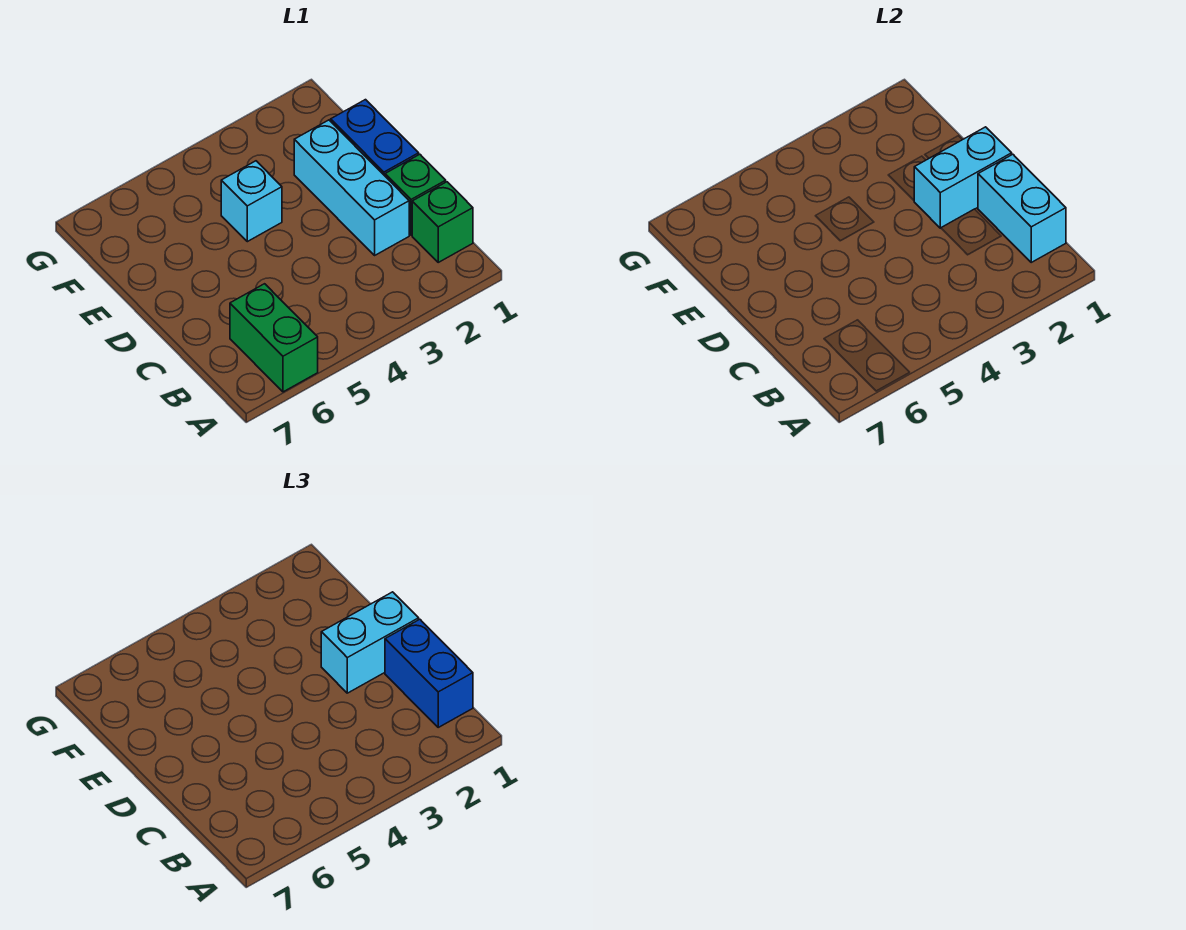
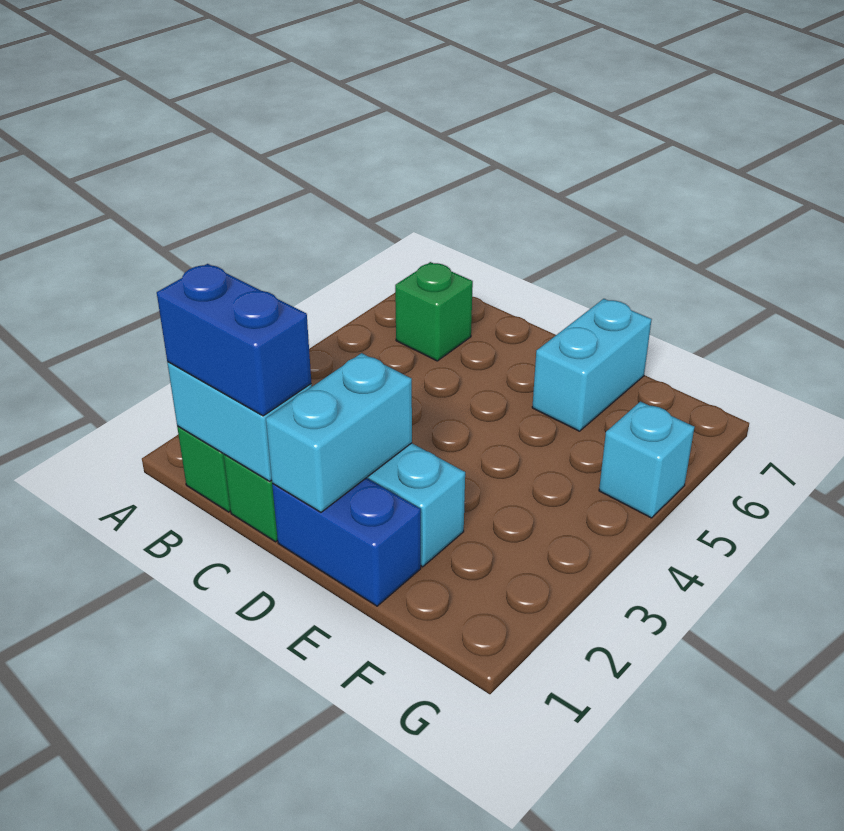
green 1x2 brick [230,284,318,392] -> green 1x1 brick [395,262,473,361]
cyan 1x2 brick [321,592,419,693] -> cyan 1x2 brick moved to [532,299,652,431]
cyan 1x1 brick [221,161,282,242] -> cyan 1x1 brick moved to [599,402,694,518]

